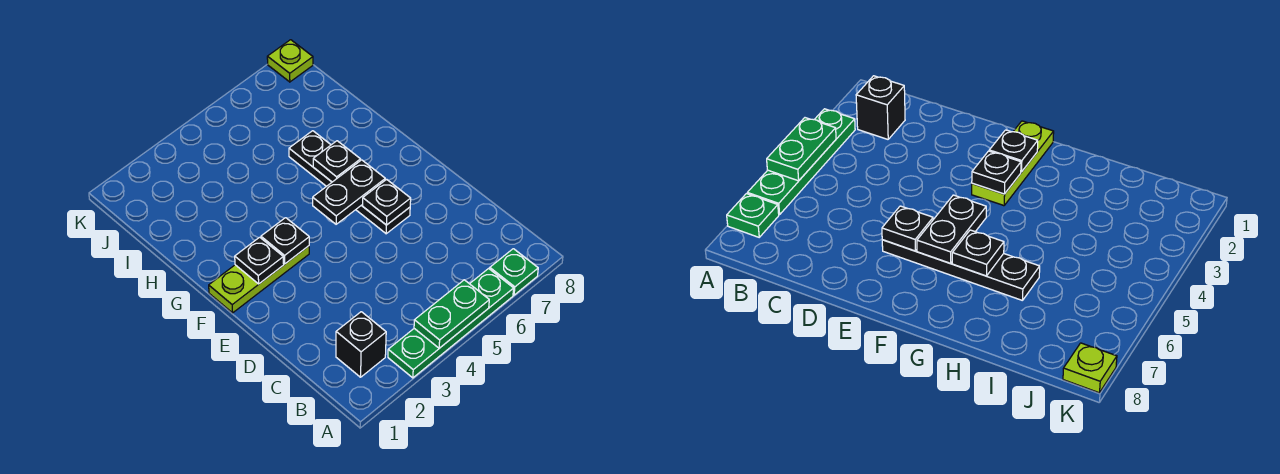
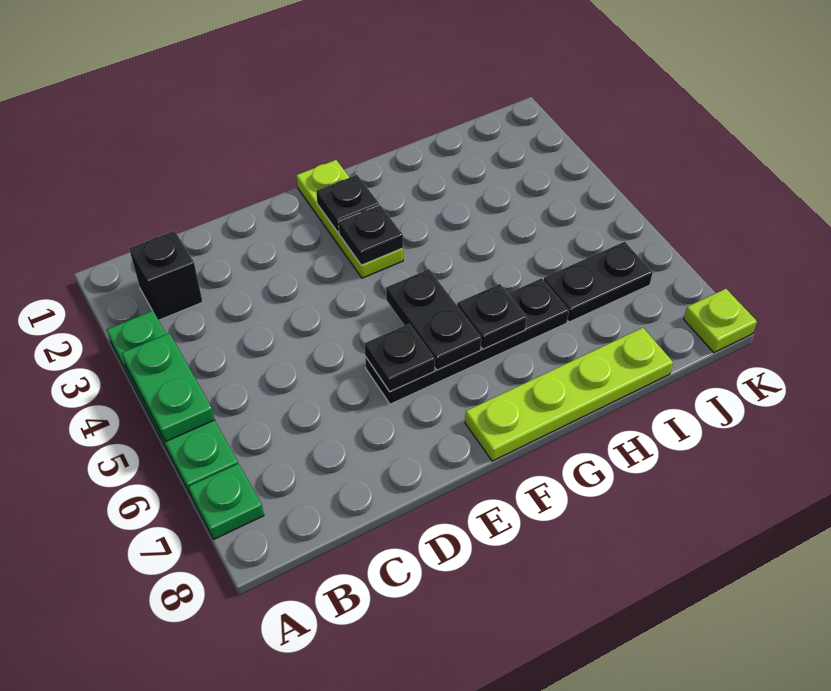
none -> lime 1x4 plate [465,328,673,461]
none -> black 1x2 plate [544,242,653,322]

